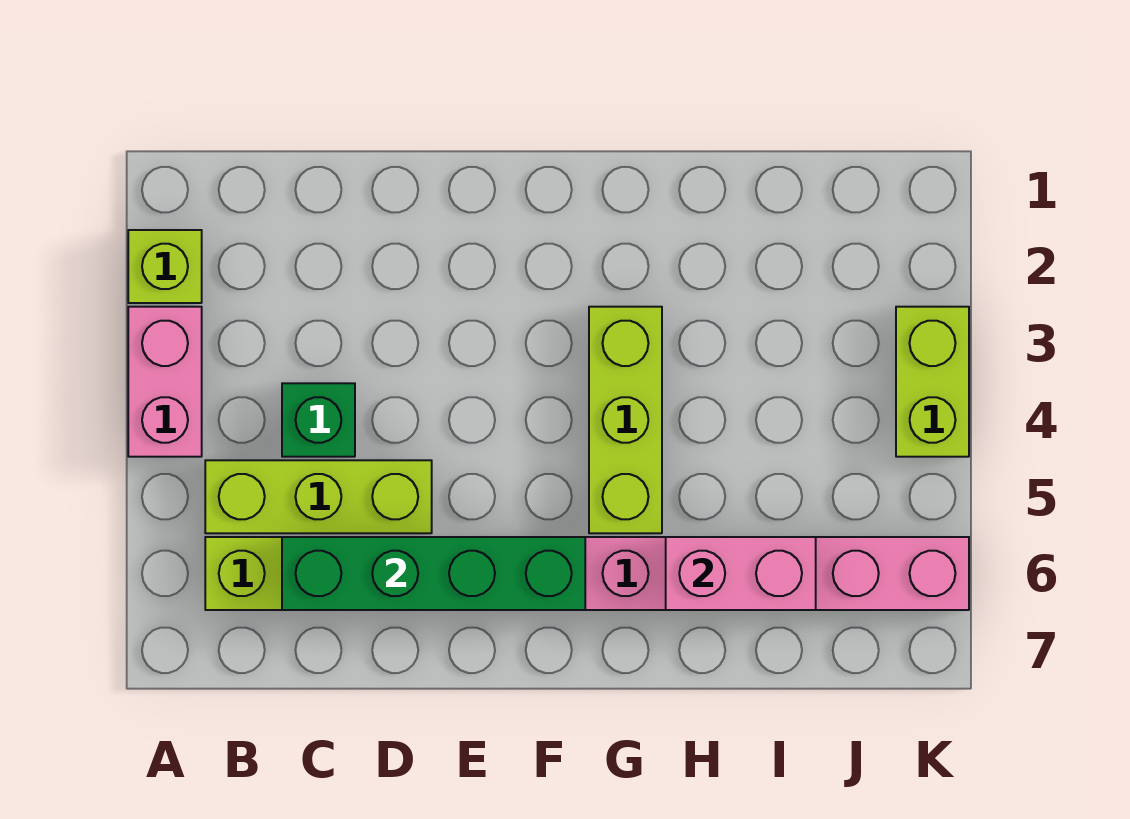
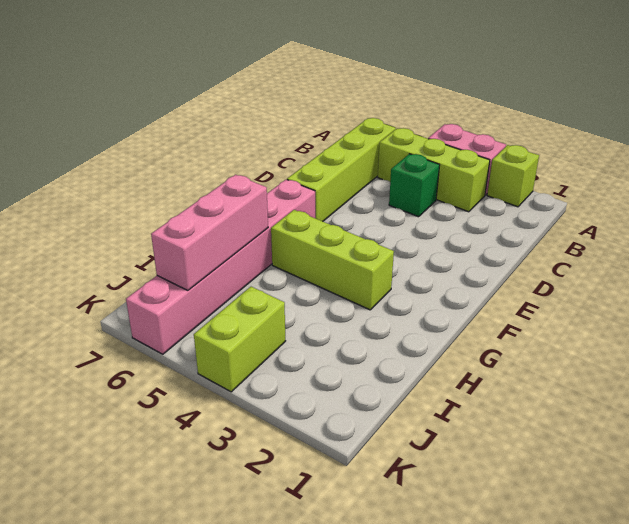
lime 1x3 brick [205,460,432,533] -> lime 1x3 brick turned to [378,128,490,212]
green 1x4 brick [282,537,585,610] -> none
pink 1x2 brick [666,537,816,610] -> pink 1x3 brick [151,175,268,290]
lime 1x2 brick [896,307,969,457] -> lime 1x2 brick turned to [194,287,285,392]

